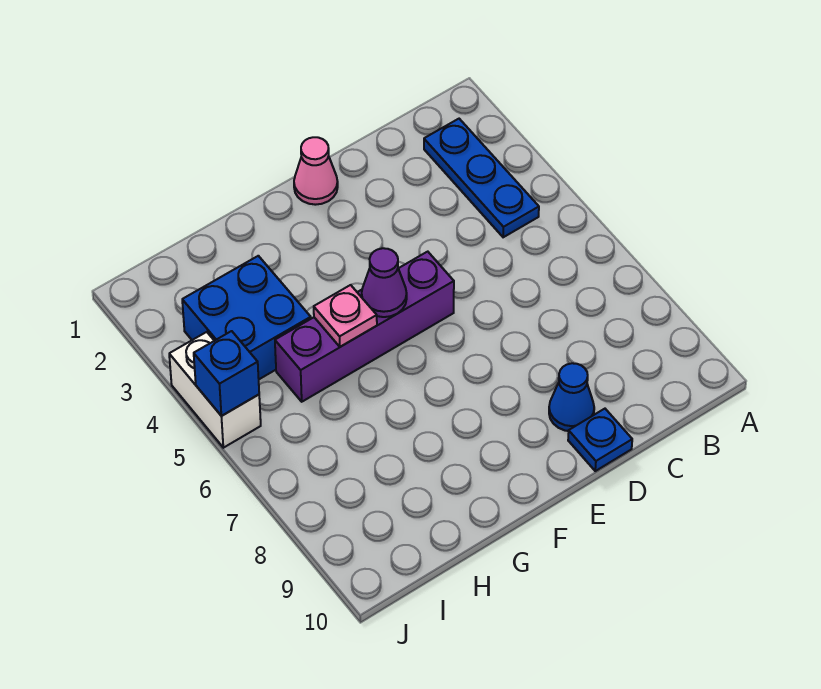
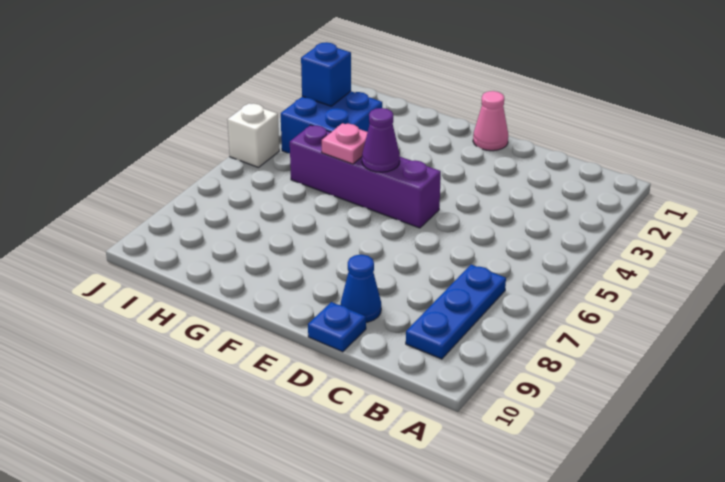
blue 1x3 plate [424,119,539,237] -> blue 1x3 plate moved to [406,265,506,359]
white 1x2 brick [169,332,261,448] -> white 1x1 brick [227,103,279,168]
blue 1x1 brick [194,331,259,416] -> blue 1x1 brick moved to [301,42,351,106]

